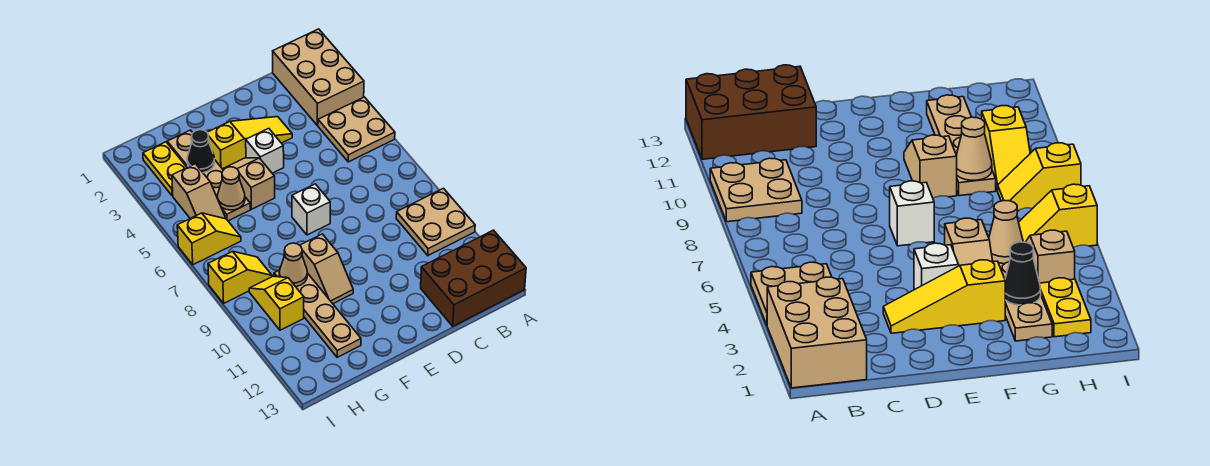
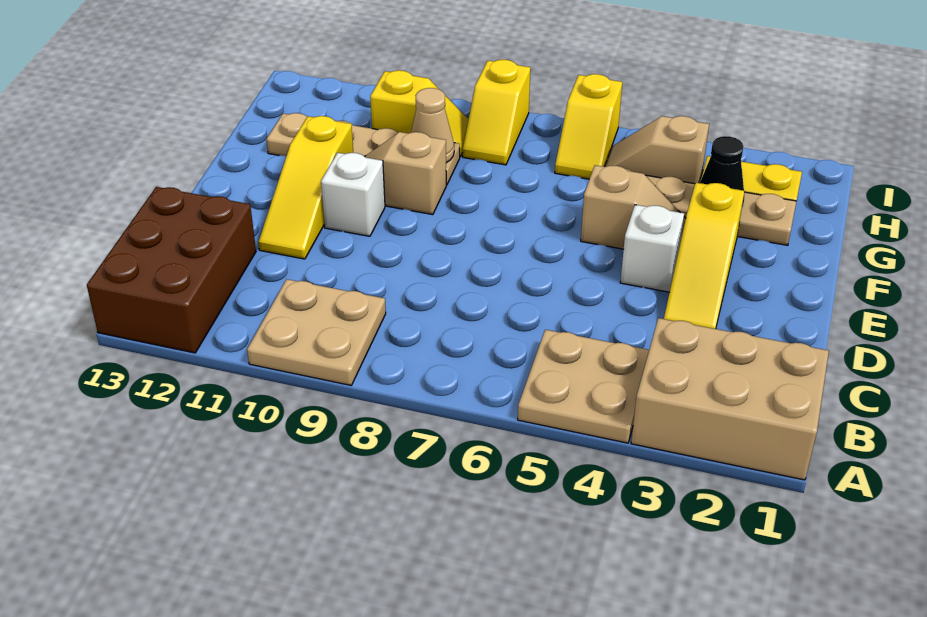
none -> yellow 1x3 slope [258,116,353,259]
white 1x1 brick [292,184,330,235] -> white 1x1 brick moved to [321,153,385,236]
tan 1x1 cone [217,167,245,210] -> none

